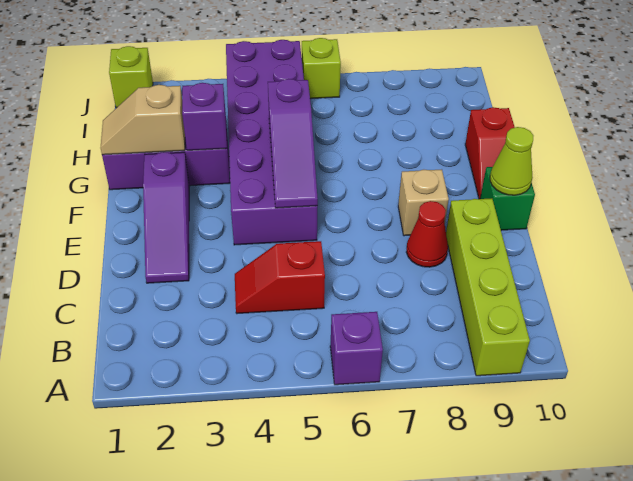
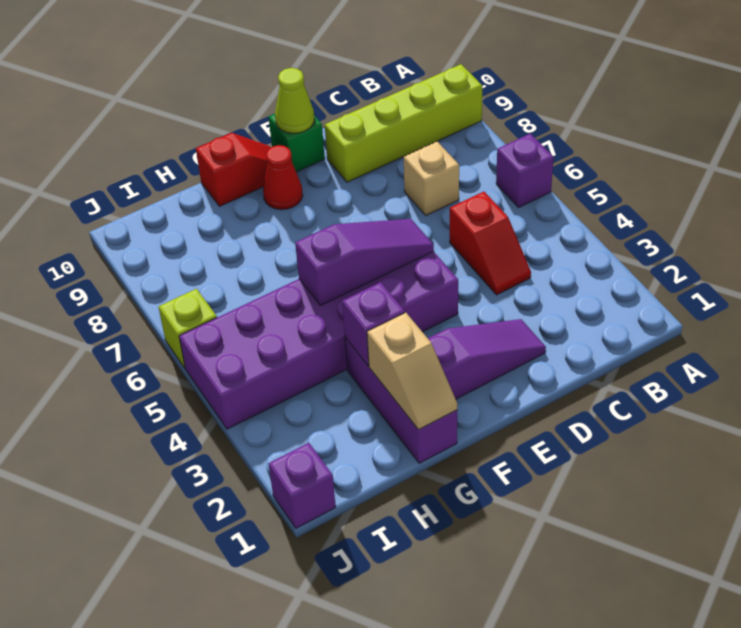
red 1x1 cone [406,201,448,267] -> red 1x1 cone moved to [263,145,303,210]
tan 1x1 brick [398,169,449,236] -> tan 1x1 brick moved to [404,142,459,215]
lime 1x1 brick [109,46,153,108] -> purple 1x1 brick [269,443,336,528]

